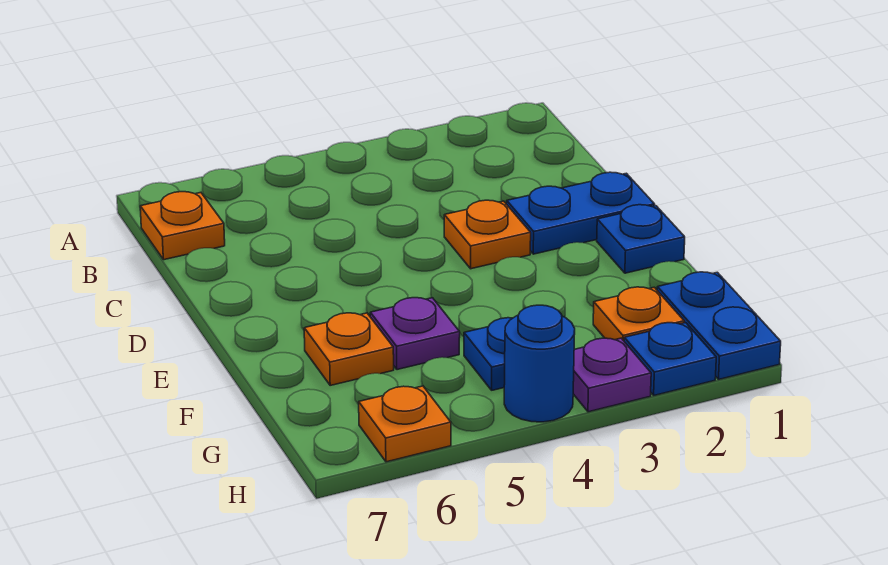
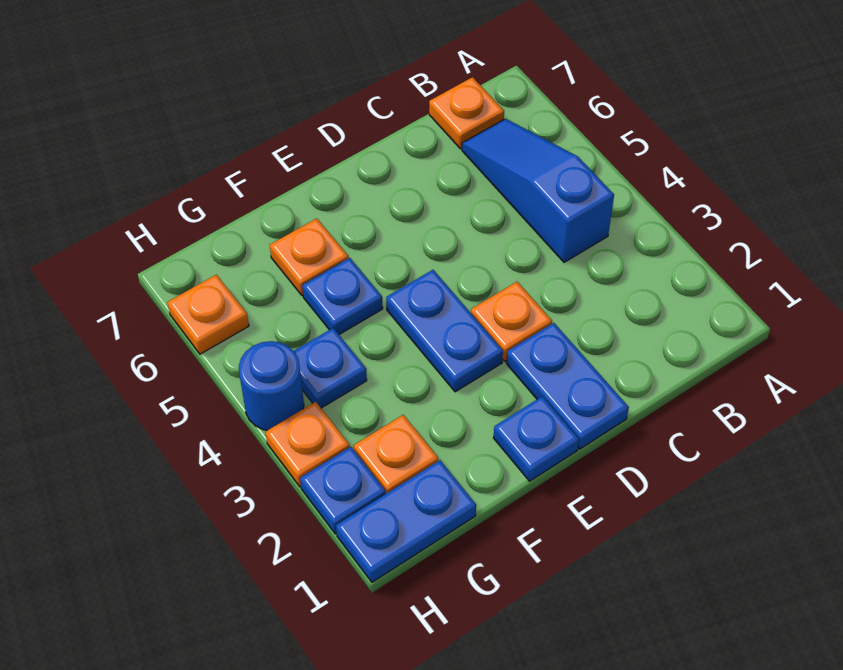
none -> blue 1x3 slope [462,119,614,262]
none -> blue 1x2 plate [386,270,503,392]
purple 1x1 plate [370,298,460,370] -> blue 1x1 plate [302,258,383,334]
purple 1x1 plate [573,338,651,412] -> orange 1x1 plate [265,402,350,487]

